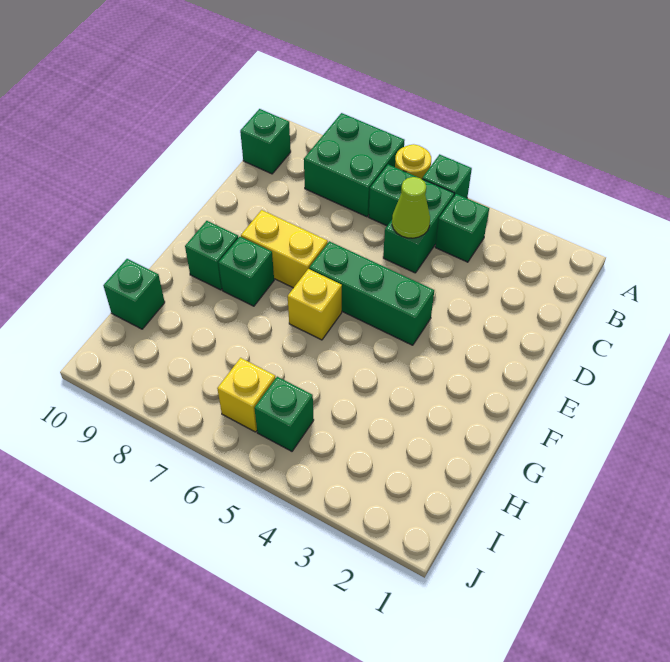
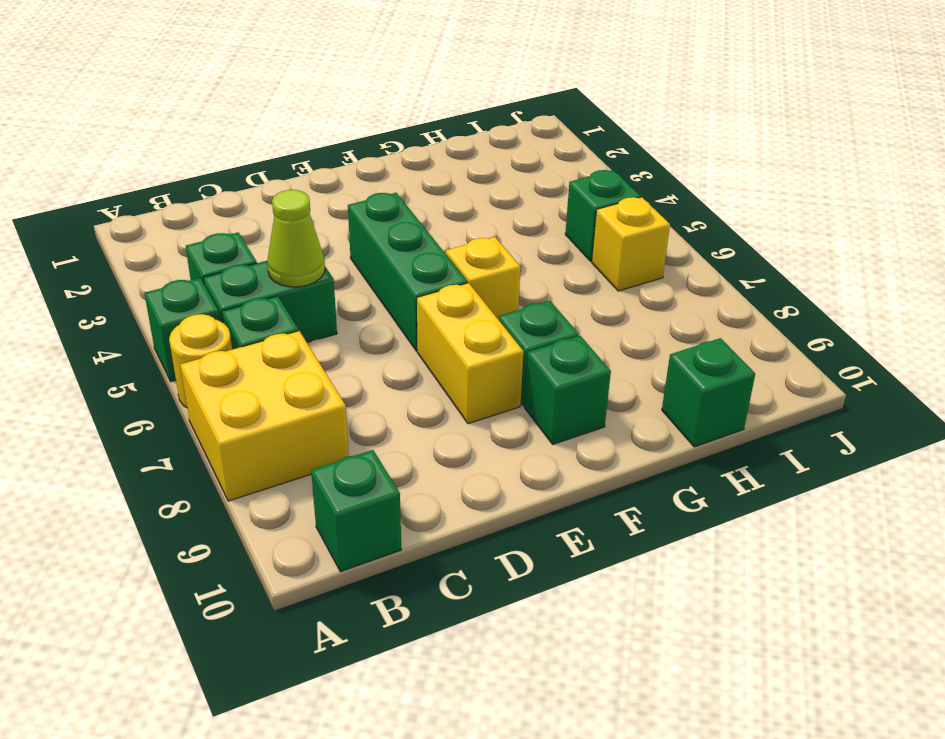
green 2x2 brick [304,113,405,217] -> yellow 2x2 brick [180,331,349,501]

